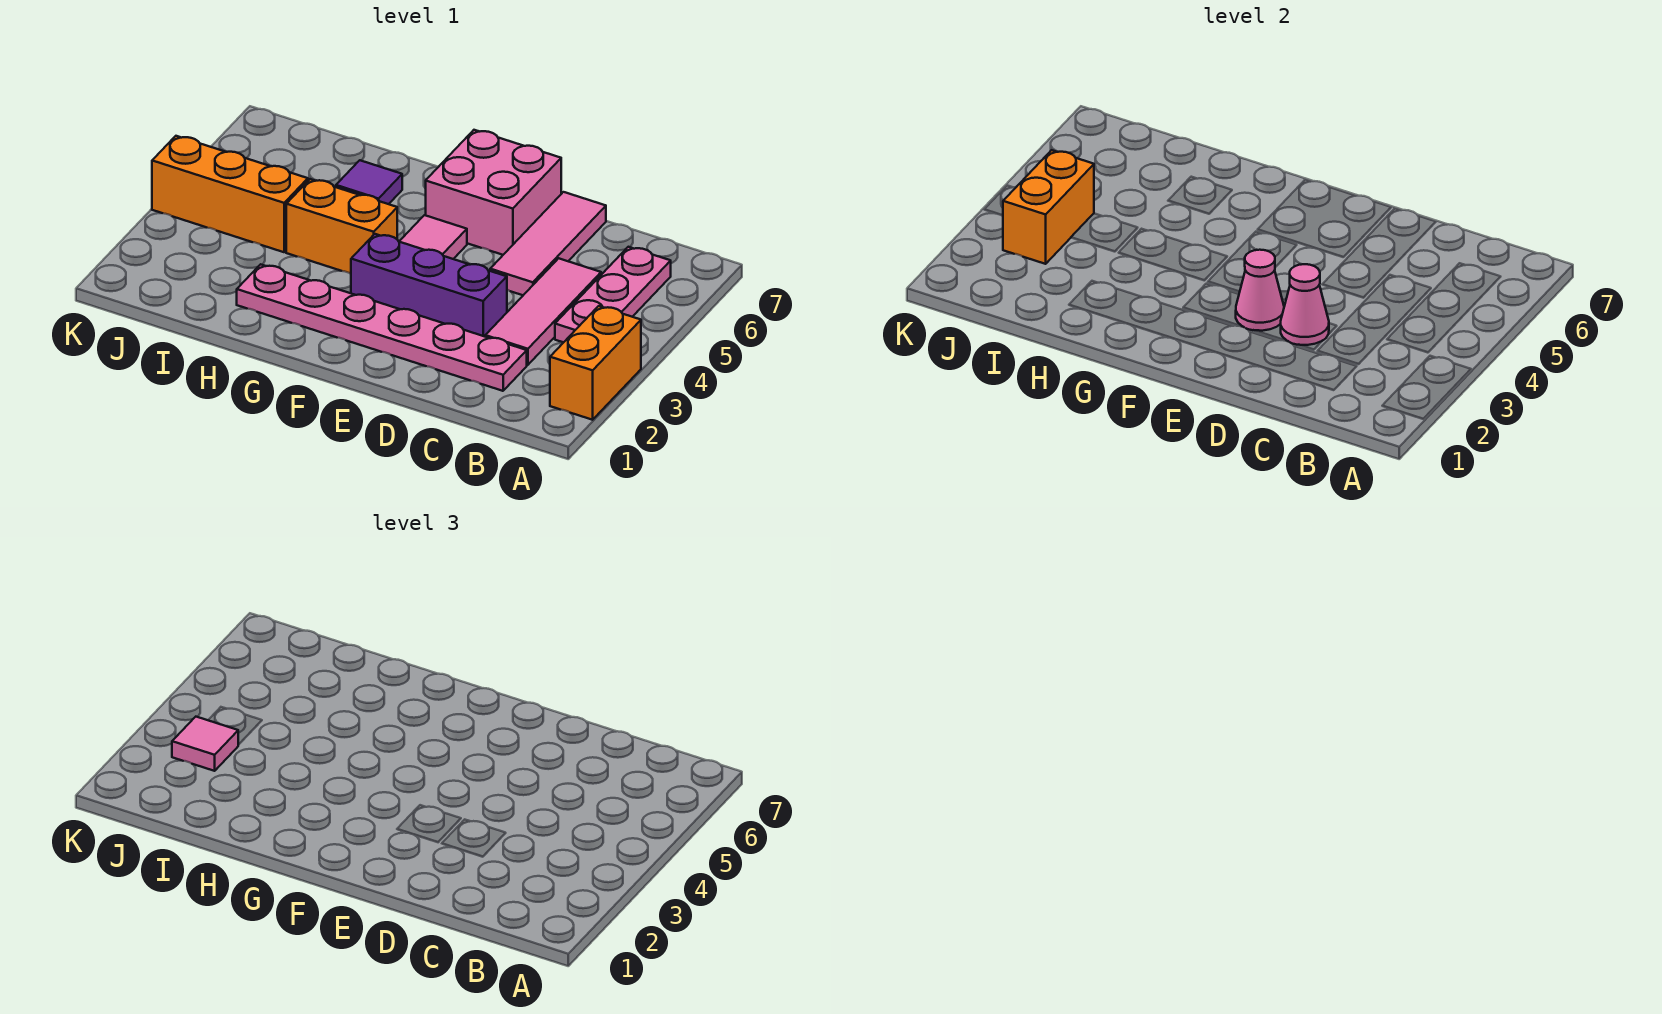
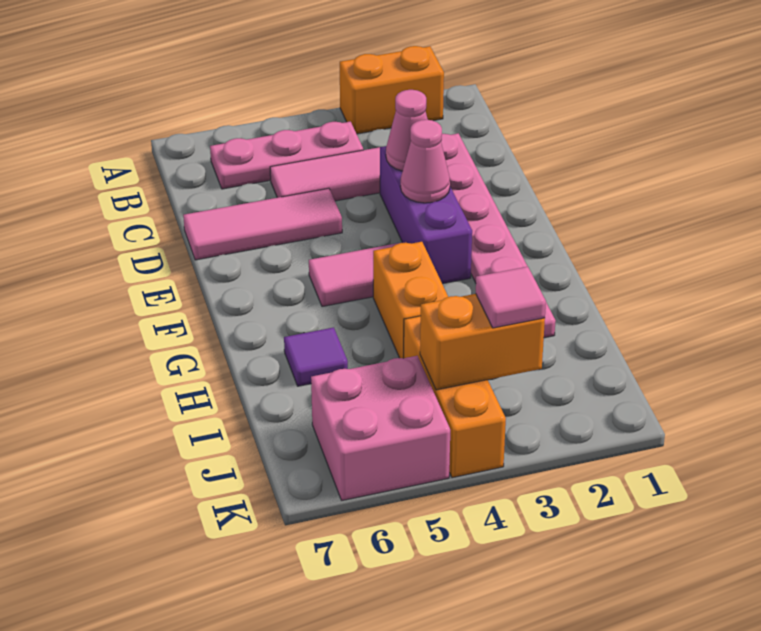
pink 2x2 brick [426,130,561,255] -> pink 2x2 brick moved to [311,356,450,500]

